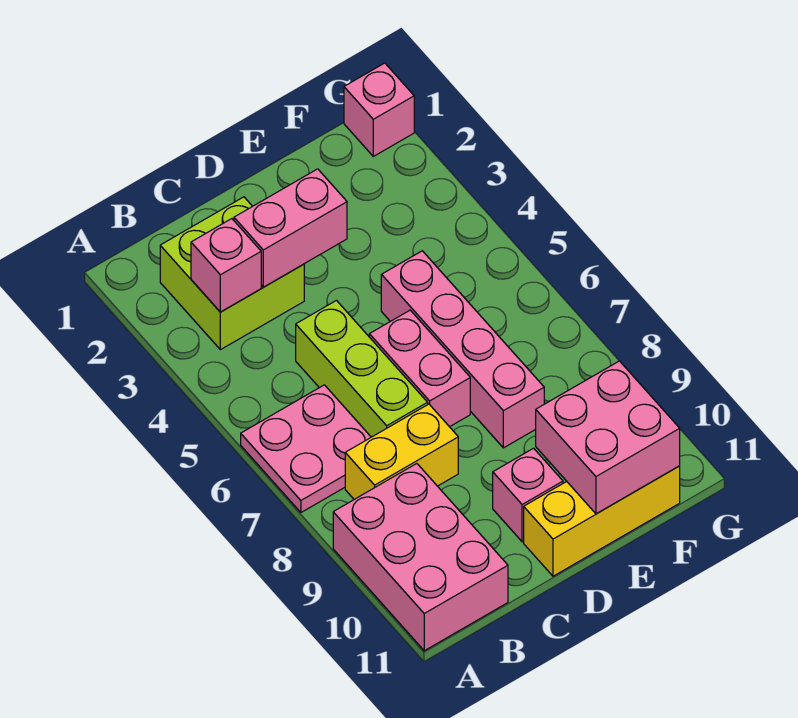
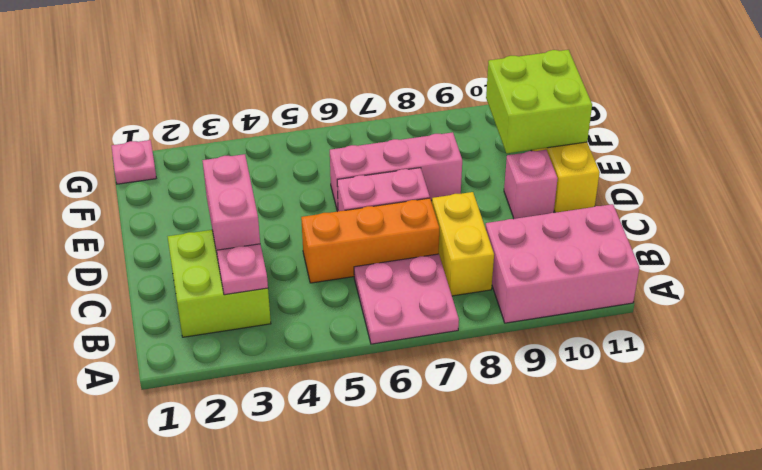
pink 1x1 brick [191,219,261,312] -> pink 1x1 plate [217,244,268,295]
lime 1x3 brick [296,301,428,437] -> orange 1x3 brick [301,198,439,283]
pink 1x4 brick [381,251,544,448] -> pink 1x3 brick [330,132,462,212]
pink 2x2 brick [536,361,680,514] -> lime 2x2 brick [486,50,592,153]
pink 1x1 brick [344,63,414,156] -> pink 1x1 plate [111,140,156,184]

